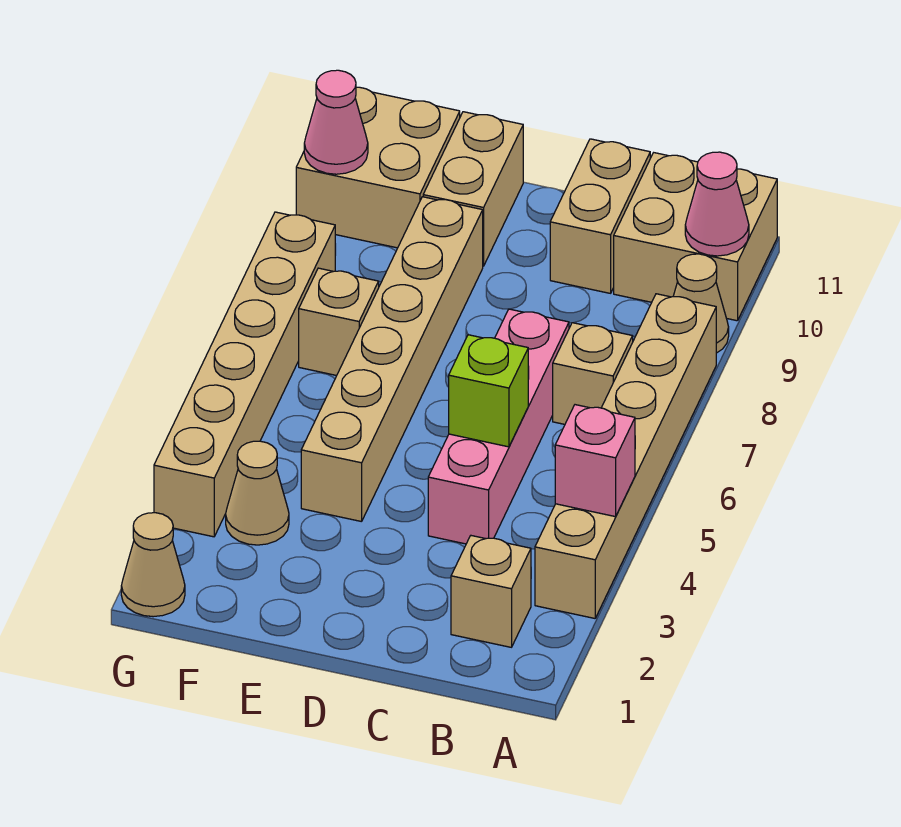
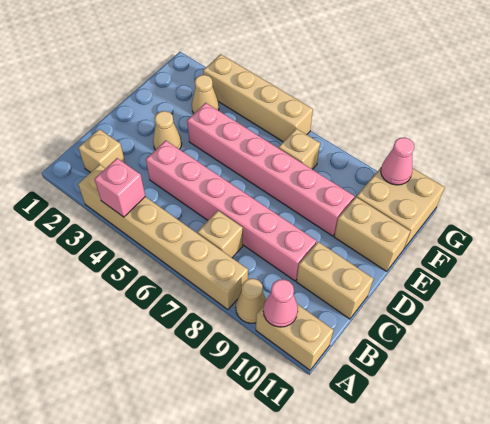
tan 2x2 brick [614,153,777,321] -> tan 1x2 brick [256,304,334,370]
pink 1x4 brick [428,309,569,544] -> pink 1x6 brick [146,140,317,281]
lime 1x1 brick [449,335,528,447] -> none
tan 1x6 brick [301,197,483,522] -> pink 1x6 brick [187,103,354,236]
tan 1x1 cone [121,513,185,617] -> tan 1x1 cone moved to [153,111,182,150]
tan 1x6 brick [154,212,335,537] -> tan 1x4 brick [203,54,313,142]

